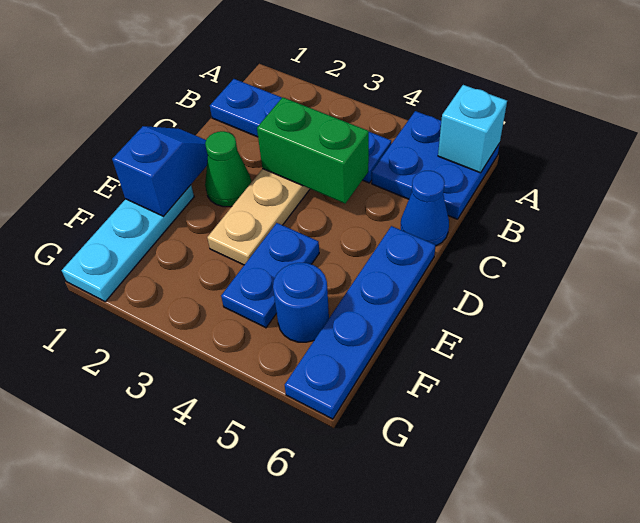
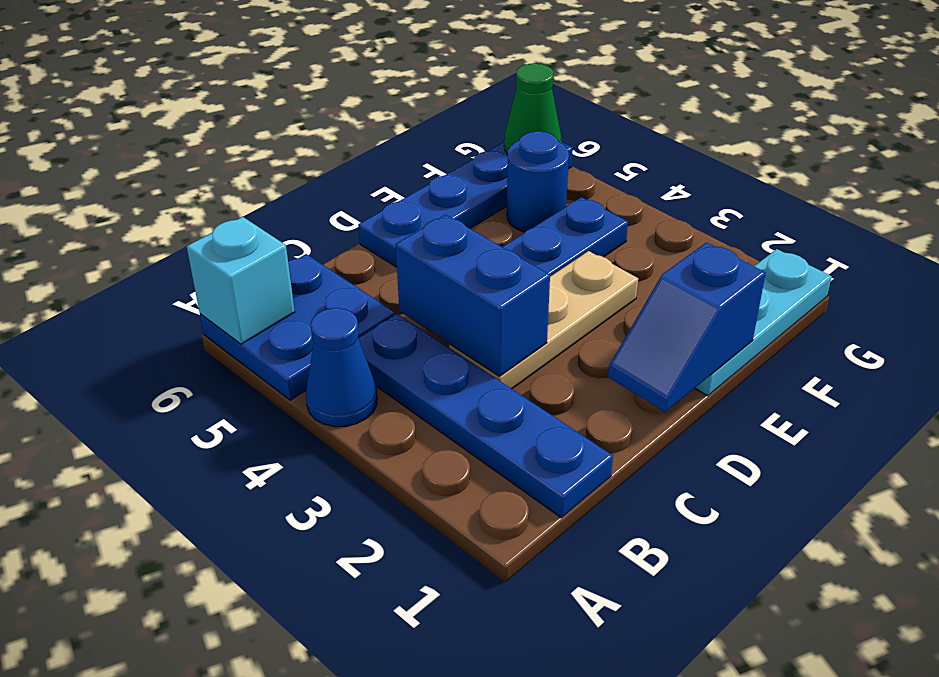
green 1x2 brick [257,97,369,203] -> blue 1x2 brick [396,215,550,376]
blue 1x1 cone [401,171,449,246] -> blue 1x1 cone moved to [306,308,377,427]
green 1x1 cone [205,131,251,207] -> green 1x1 cone moved to [504,63,561,154]

